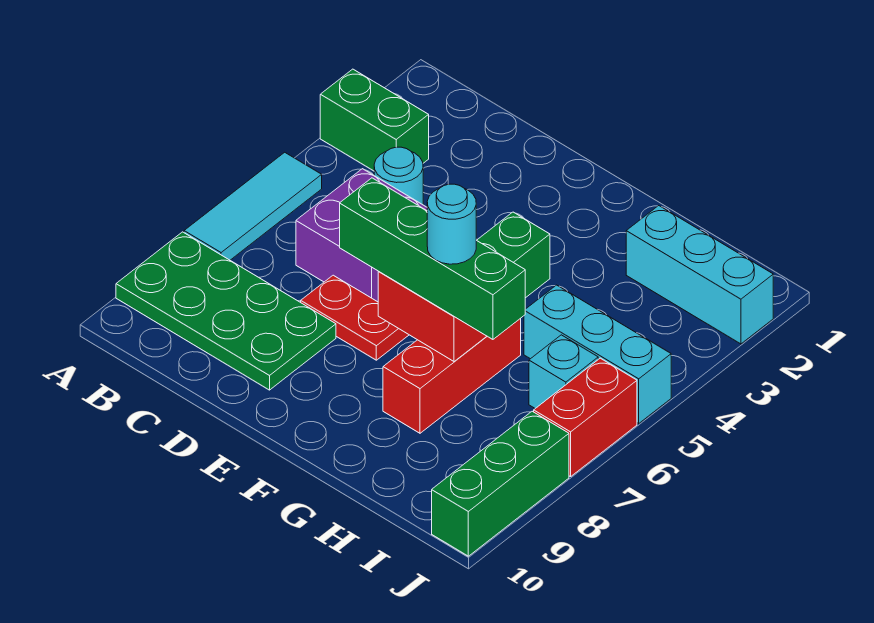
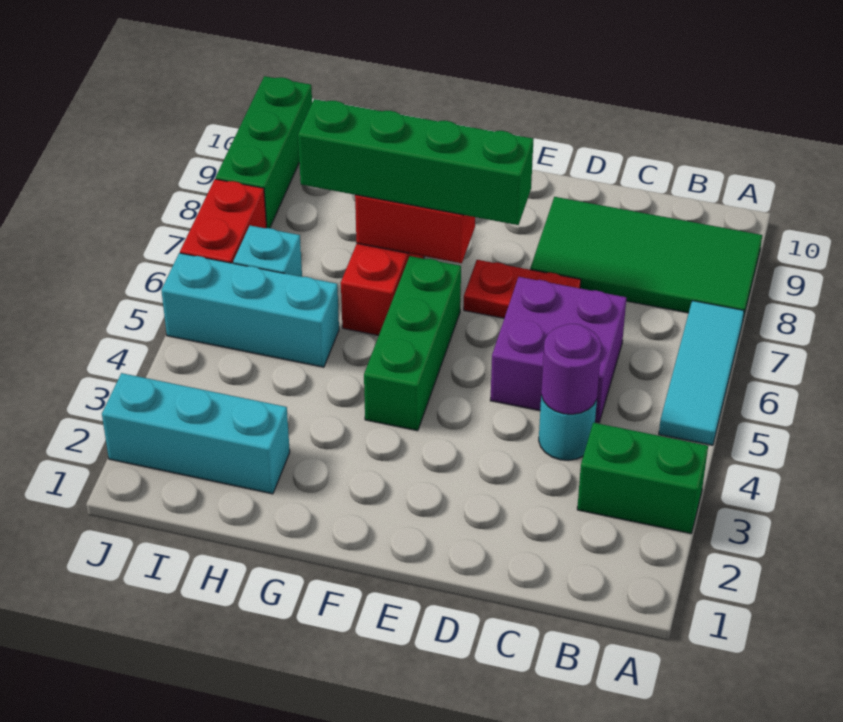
green 2x4 plate [116,232,336,390] -> green 2x4 tile [530,197,762,323]
none -> purple 1x1 round brick [541,324,601,414]
cyan 1x1 round brick [427,184,476,264] -> none

